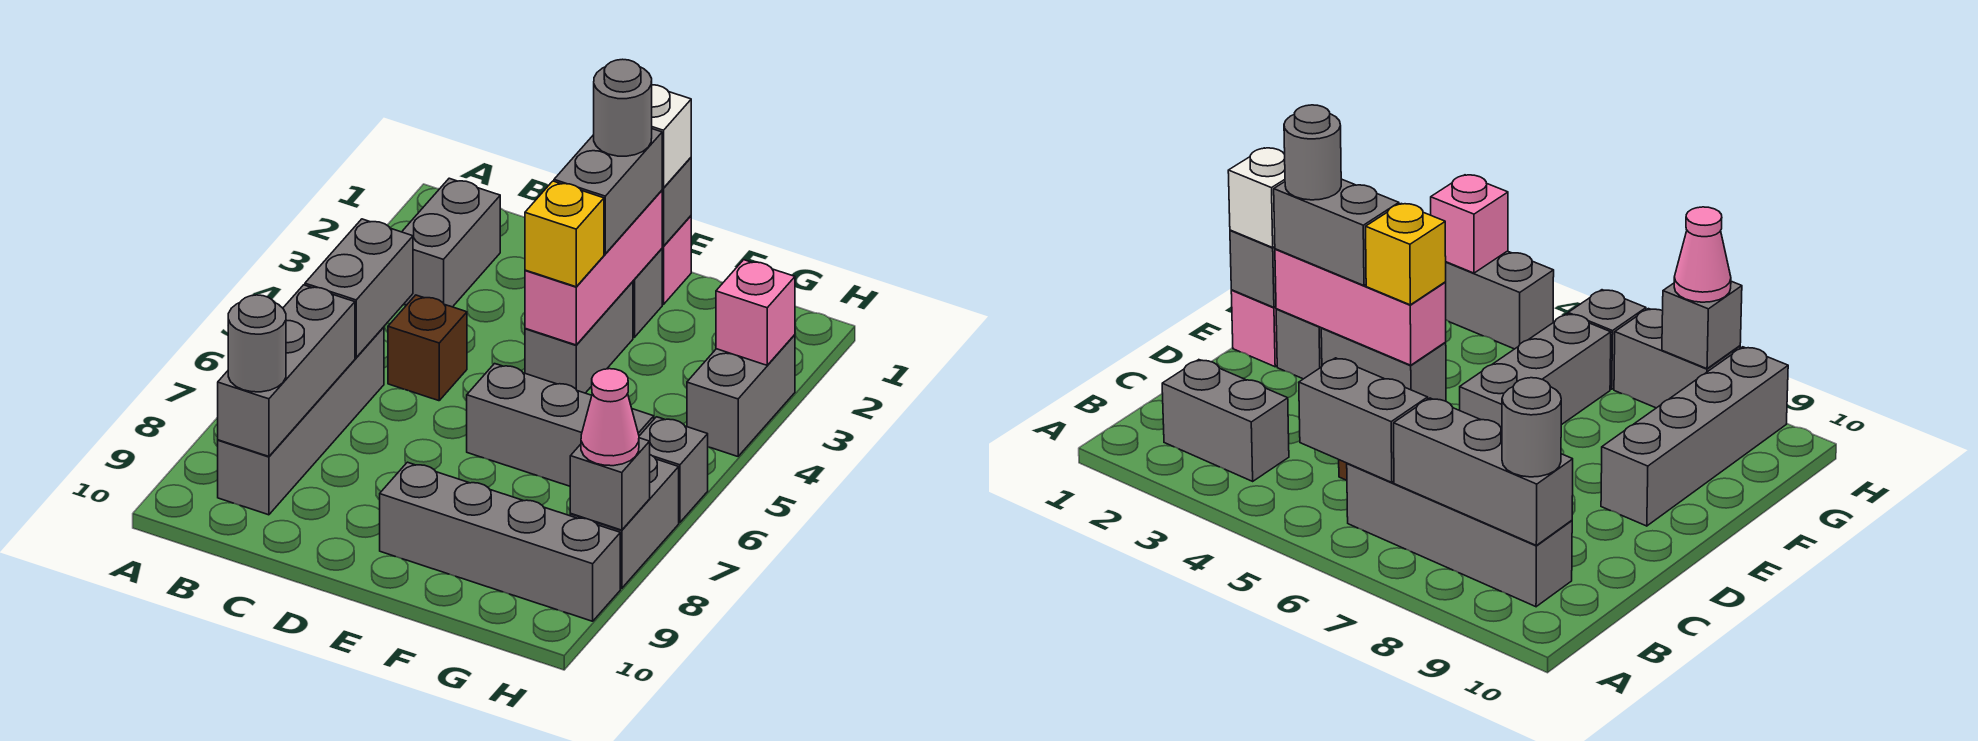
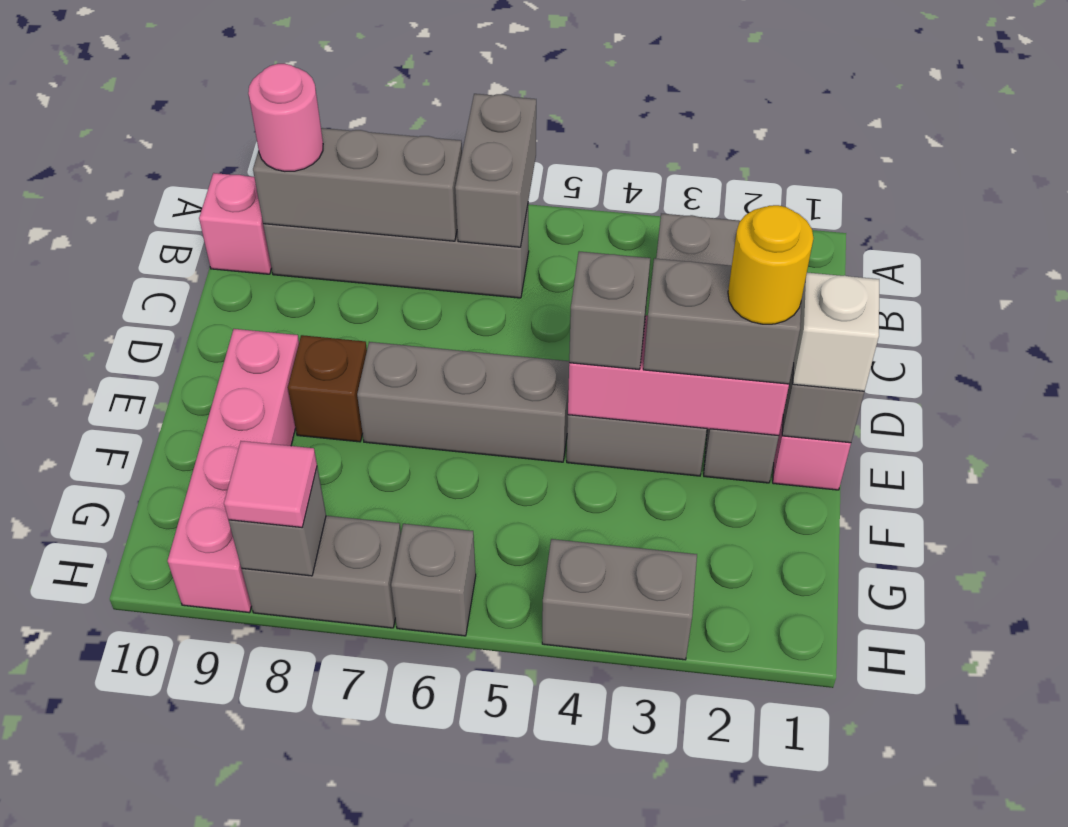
grey 1x2 brick [305,219,413,358] -> grey 1x2 brick turned to [455,94,536,247]
grey 1x1 round brick [228,295,286,392] -> pink 1x1 round brick [248,64,323,171]
brown 1x1 brick [388,295,467,401] -> brown 1x1 brick moved to [288,335,367,442]
grey 1x1 round brick [594,59,652,156] -> yellow 1x1 round brick [728,205,814,324]
yellow 1x1 brick [525,181,604,287] -> grey 1x1 brick [569,252,650,369]
grey 1x3 brick [467,364,654,486] -> grey 1x3 brick turned to [357,342,569,462]
grey 1x4 brick [380,462,620,621] -> pink 1x4 brick [168,329,299,613]
pink 1x1 brick [716,260,795,365] -> pink 1x1 brick moved to [199,173,272,274]
pink 1x1 cone [581,369,639,466] -> pink 1x1 tile [224,441,317,527]

